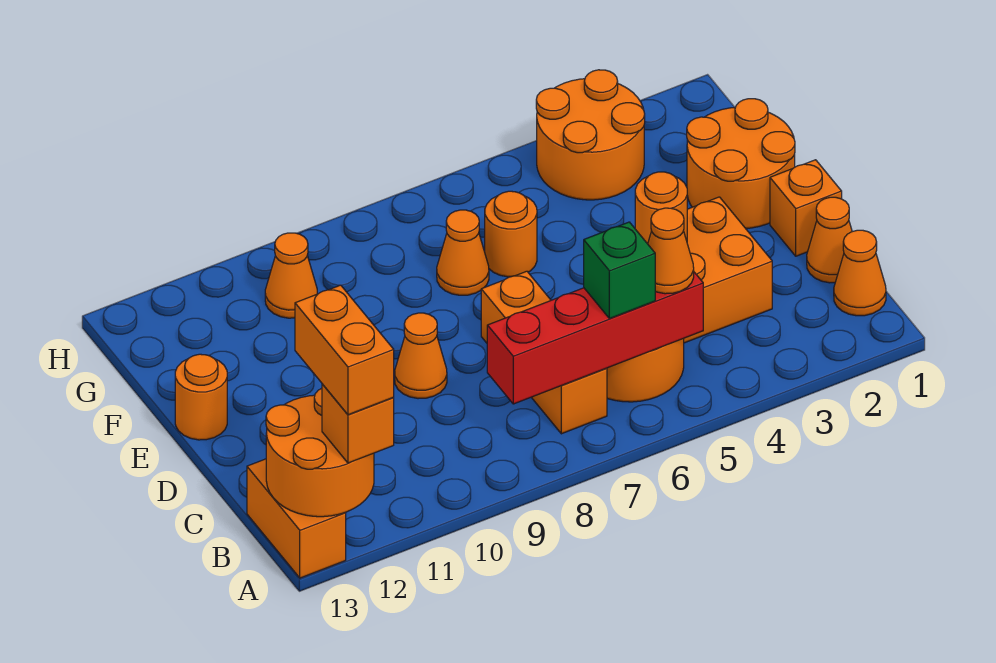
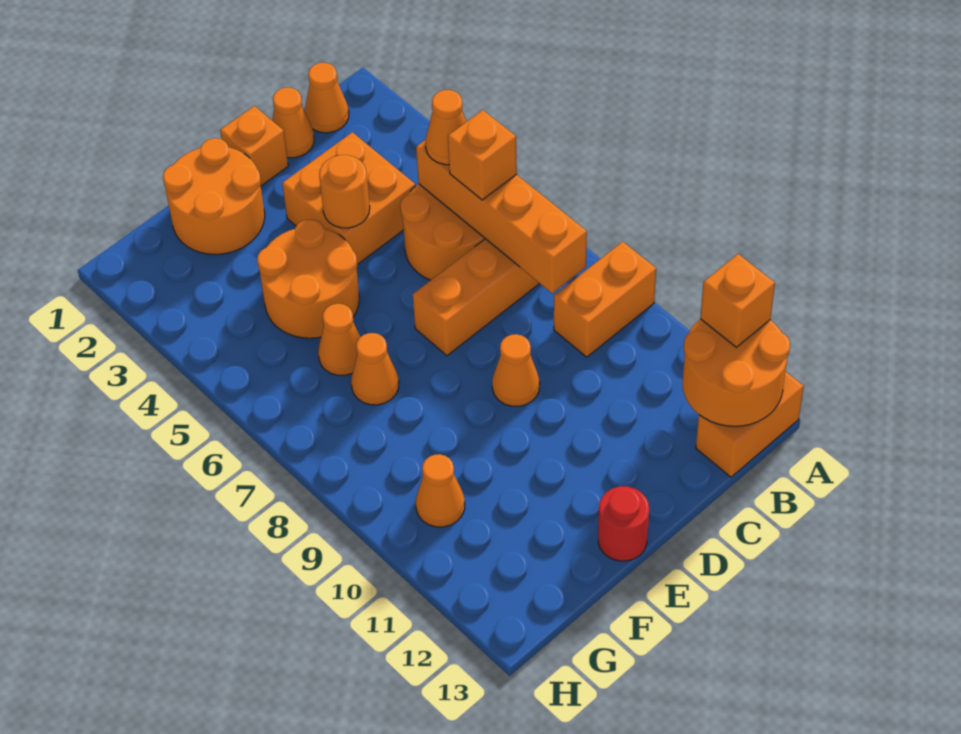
orange 1x2 brick [295,285,394,415] -> orange 1x2 brick moved to [554,241,656,357]
red 1x4 brick [487,272,703,404] -> orange 1x4 brick [416,140,587,293]
green 1x1 brick [584,222,655,319] -> orange 1x1 brick [448,110,517,200]
orange 1x1 round brick [175,354,227,440] -> red 1x1 round brick [598,486,649,561]
orange 1x1 round brick [485,191,537,277] -> orange 1x1 cone [318,304,360,375]
orange 2x2 round brick [536,70,645,200] -> orange 2x2 round brick moved to [257,219,359,338]

